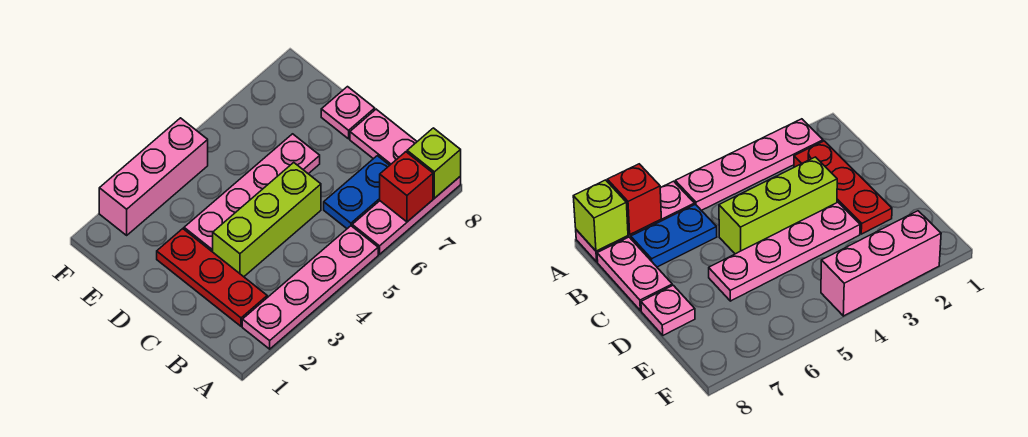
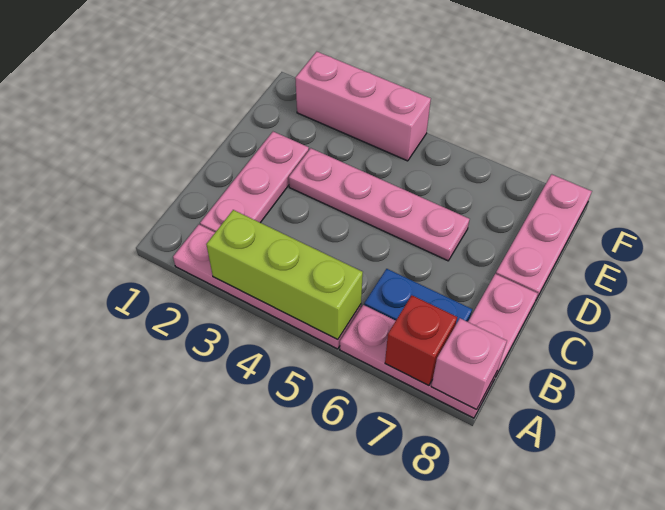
lime 1x1 brick [407,128,461,198] -> pink 1x1 brick [431,318,507,410]
red 1x3 plate [157,229,267,326] -> pink 1x3 plate [200,132,309,232]
lime 1x3 brick [213,163,321,277] -> lime 1x3 brick moved to [206,210,363,339]
pink 1x1 plate [321,87,375,139] -> pink 1x3 plate [496,174,592,299]

